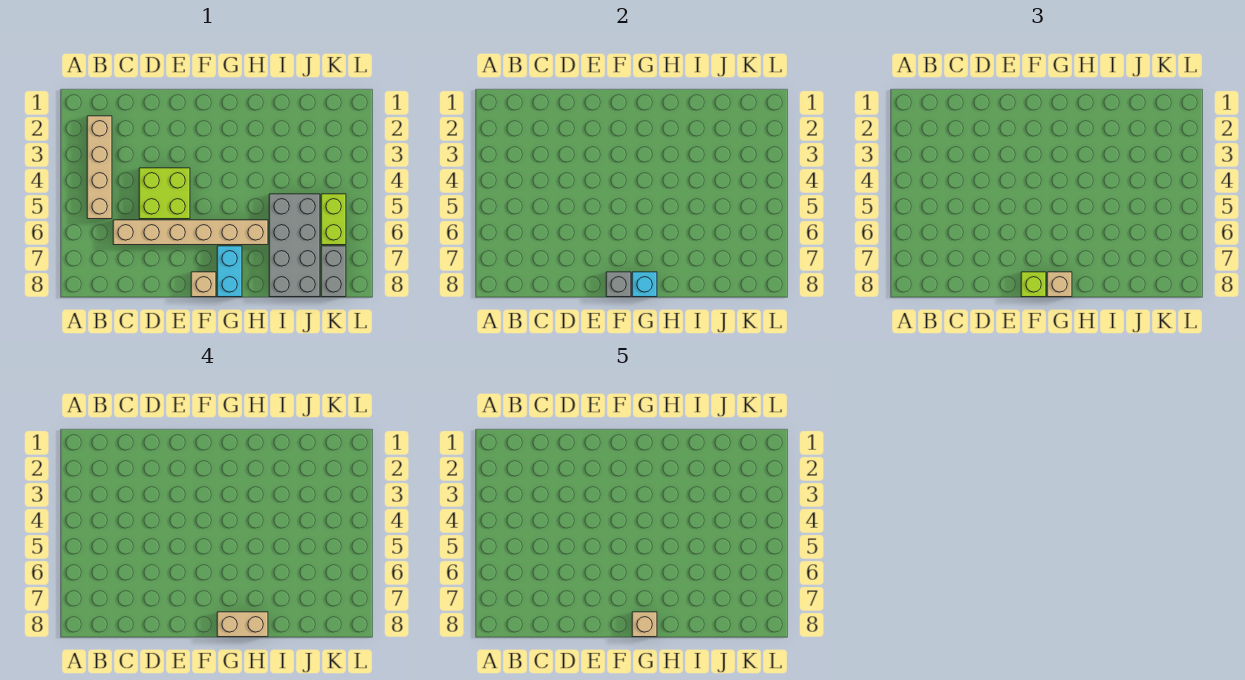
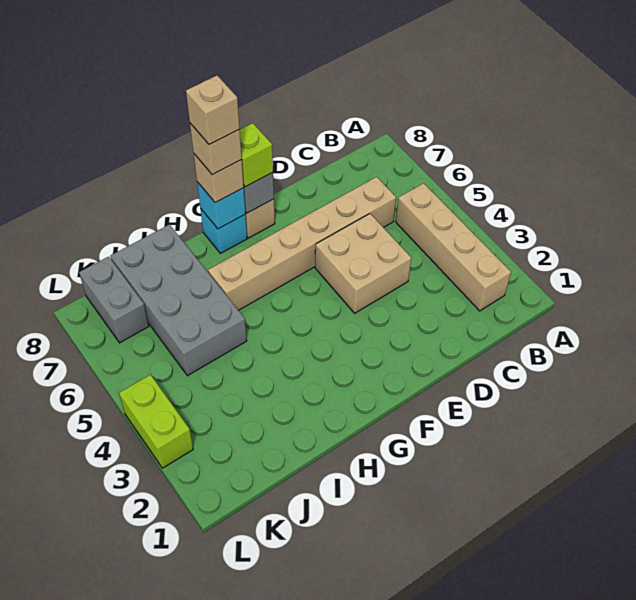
lime 2x2 brick [139,168,190,219] -> tan 2x2 brick [315,214,411,313]
cyan 1x2 brick [217,246,242,297] -> cyan 1x1 brick [200,208,247,253]
tan 1x2 brick [217,612,268,637] -> tan 1x1 brick [190,123,242,175]
lime 1x2 brick [321,194,346,245] -> lime 1x2 brick moved to [119,375,193,468]

